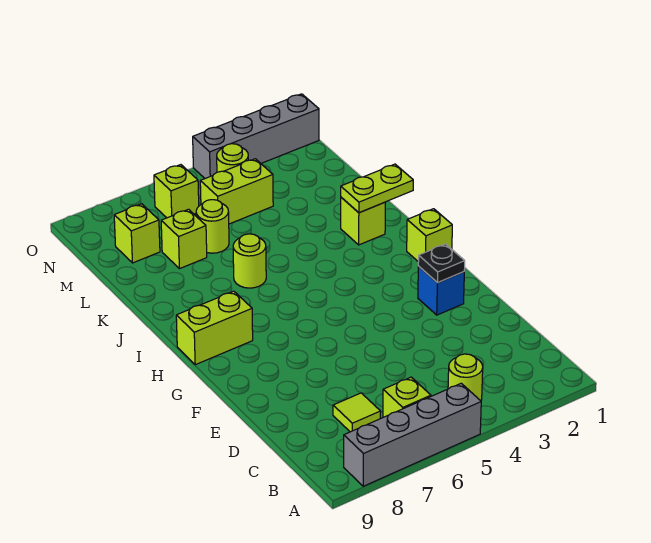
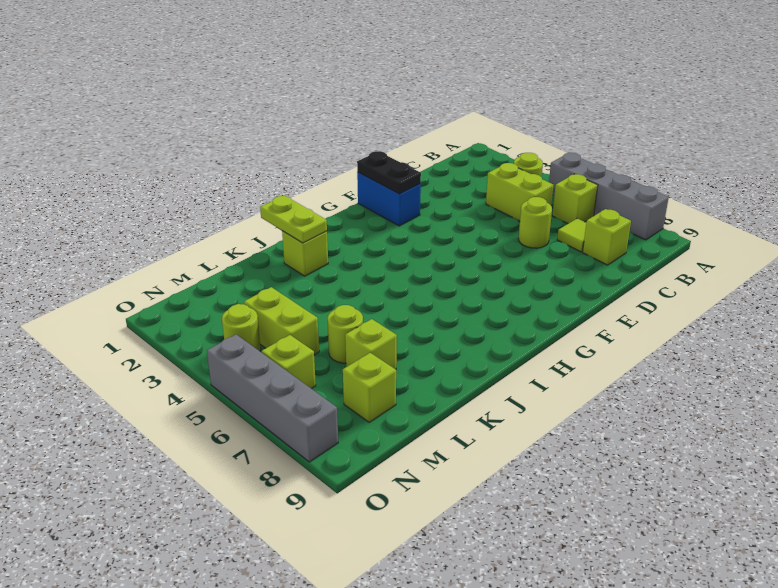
blue 1x1 brick [418,266,464,315] -> blue 1x2 brick [357,172,421,226]
black 1x1 plate [418,244,465,283] -> black 1x2 plate [357,151,421,194]
lime 1x1 brick [407,209,452,262] -> lime 1x1 brick moved to [583,209,631,265]
lime 1x2 brick [176,291,253,365] -> lime 1x2 brick moved to [486,163,553,221]
lime 1x1 round brick [233,234,266,288] -> lime 1x1 round brick moved to [519,197,552,248]
grey 1x4 brick [193,94,319,178] -> grey 1x4 brick moved to [207,334,338,462]

